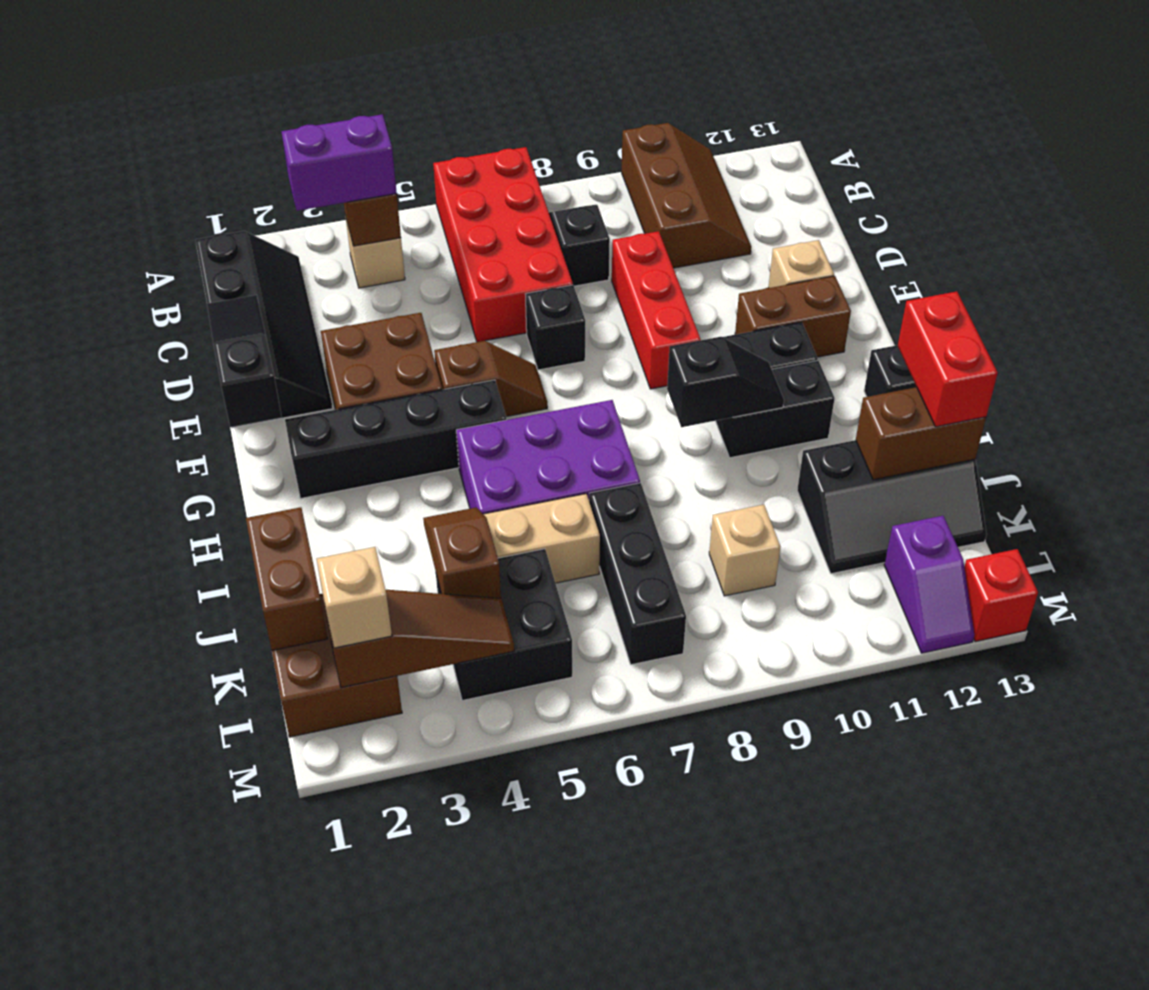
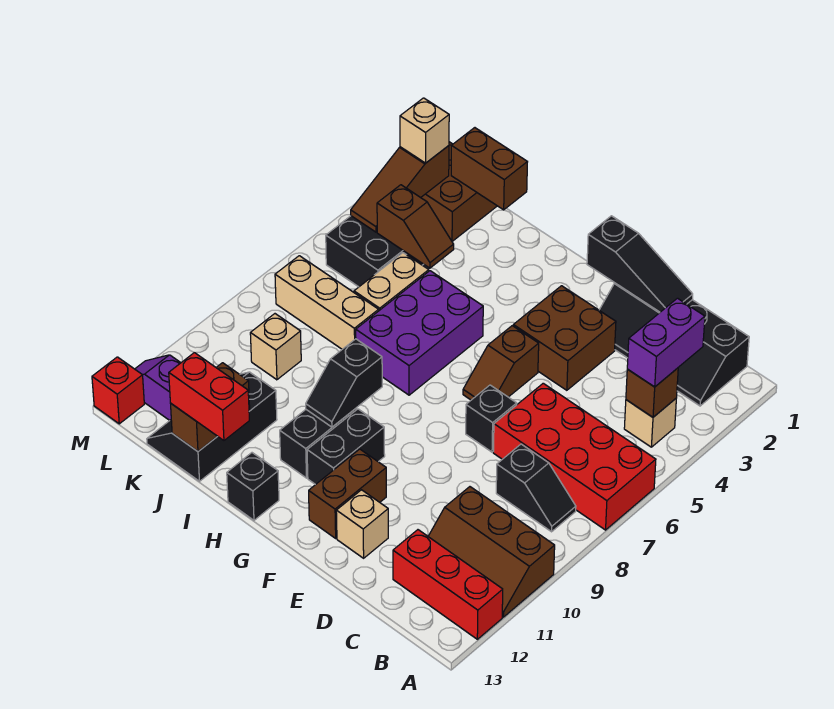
red 1x3 brick [612,231,701,389] -> red 1x3 brick moved to [393,530,503,639]
black 1x4 brick [285,380,507,498] -> none
black 1x3 brick [589,483,686,665] -> tan 1x3 brick [275,256,379,349]

